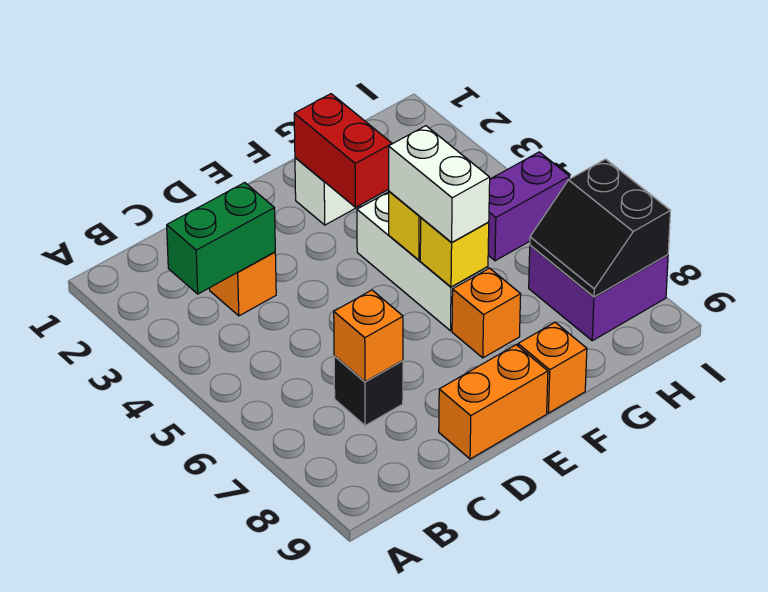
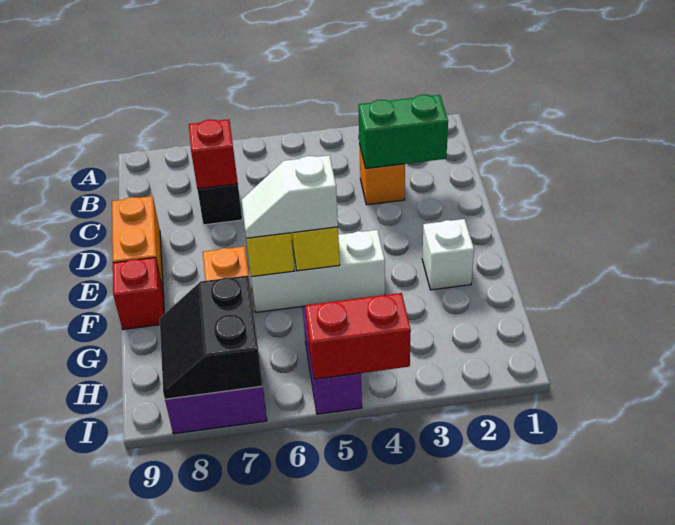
green 1x2 brick [167,183,275,294] -> green 1x2 brick turned to [358,95,448,168]
orange 1x1 brick [334,290,403,382] -> red 1x1 brick [189,119,238,189]
red 1x2 brick [294,94,392,207] -> red 1x2 brick moved to [305,293,411,379]
white 1x2 brick [389,126,490,243] -> white 1x2 slope [241,155,338,239]
orange 1x1 brick [518,322,587,413] -> red 1x1 brick [113,258,164,330]
black 2x2 slope [530,159,670,297] -> black 2x2 slope turned to [160,275,262,399]

